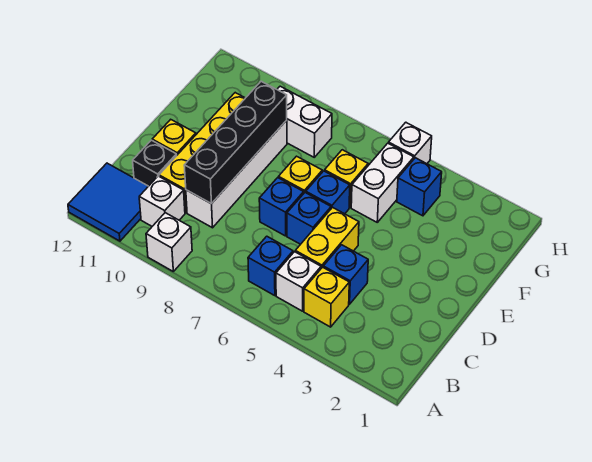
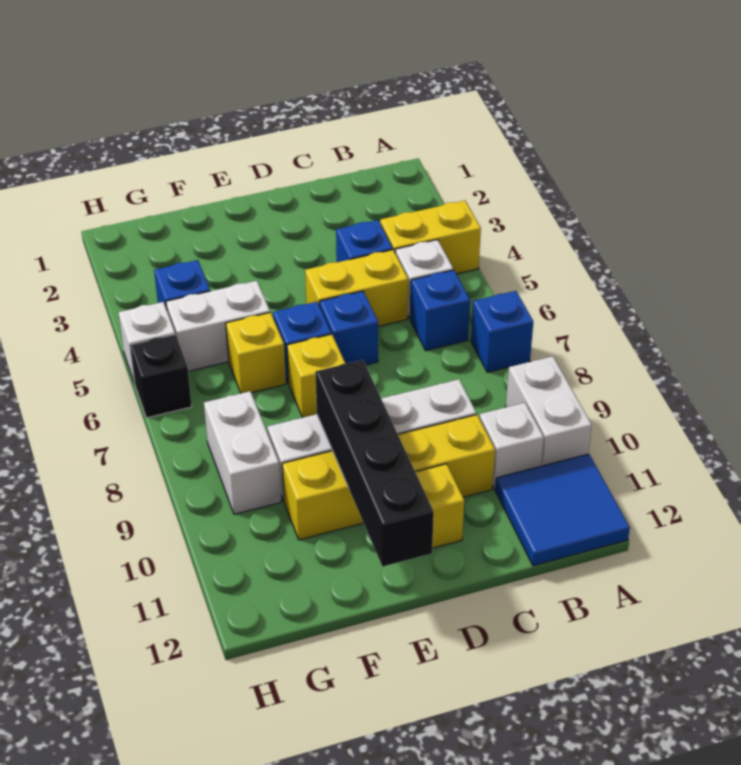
white 1x1 brick [146,213,192,271] -> white 1x2 brick [506,356,592,466]
yellow 1x1 brick [304,267,349,327] -> yellow 1x2 brick [380,201,481,274]
black 1x4 brick [184,81,287,204] -> black 1x4 brick turned to [315,360,434,567]
black 1x1 brick [133,140,177,186] -> black 1x1 brick moved to [130,334,192,418]
blue 1x1 brick [259,178,304,236] -> blue 1x1 brick moved to [471,291,533,372]

